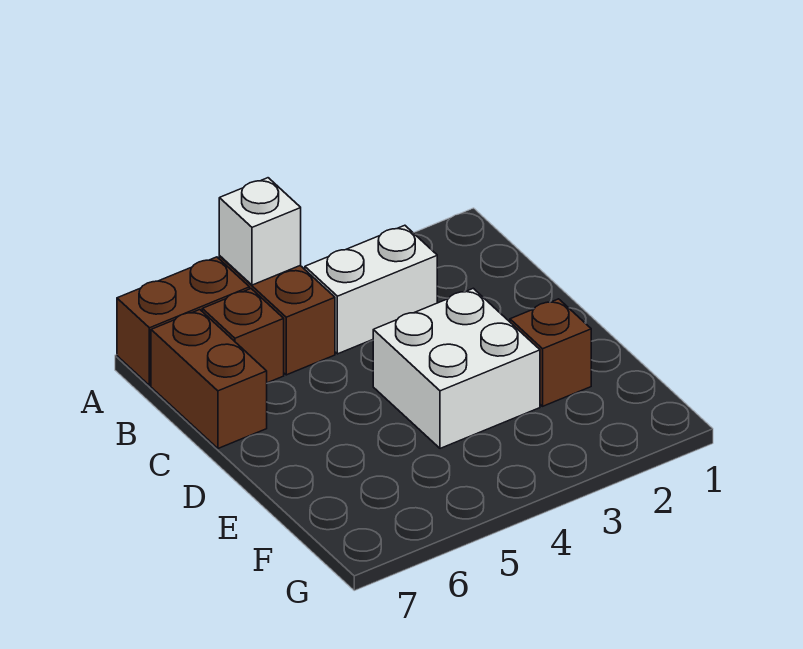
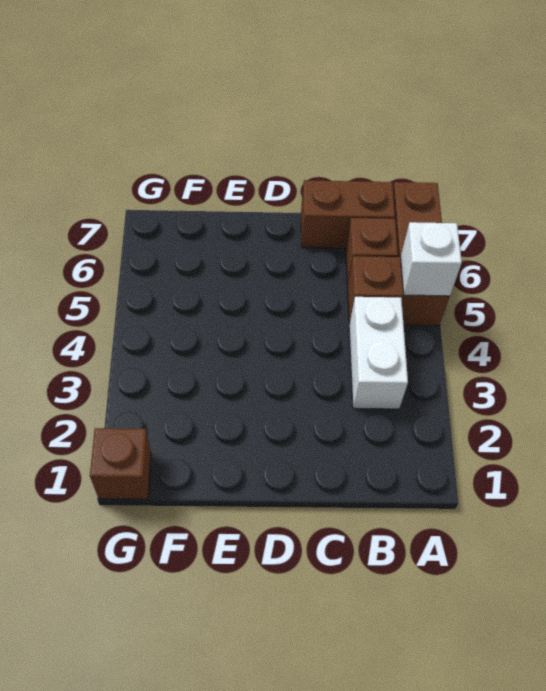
white 2x2 brick [373,288,540,448] -> none
brown 1x1 brick [510,299,591,406] -> brown 1x1 brick moved to [90,428,151,499]

